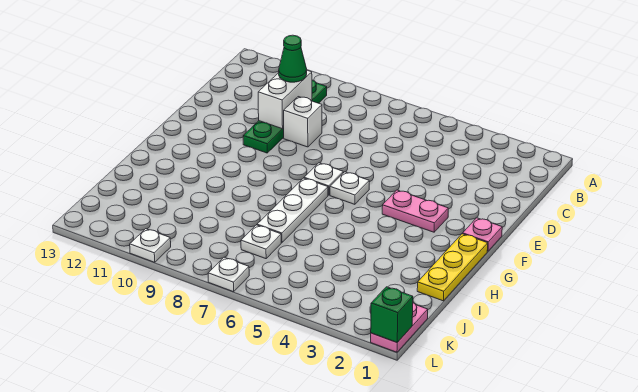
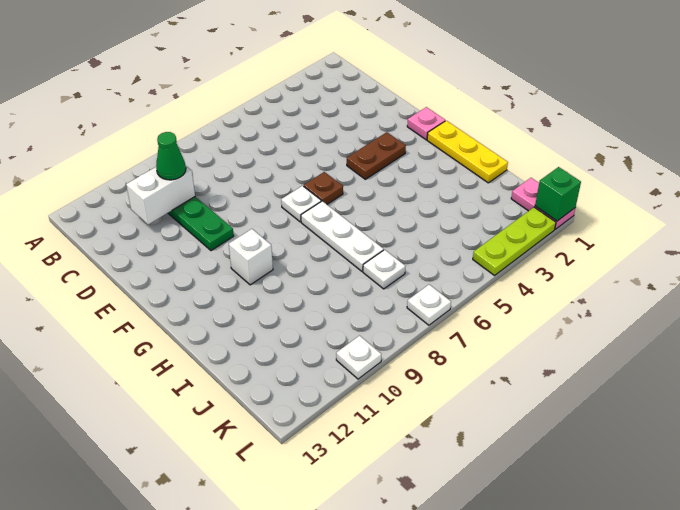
white 1x2 brick [258,70,312,129] -> white 1x2 brick turned to [126,166,195,225]
white 1x1 brick [284,97,322,147] -> white 1x1 brick moved to [229,229,273,285]
pink 1x2 plate [382,190,448,232] -> brown 1x2 plate [347,132,406,179]
white 1x1 plate [330,172,369,204] -> brown 1x1 plate [304,172,343,204]
none -> lime 1x3 plate [473,207,556,276]

